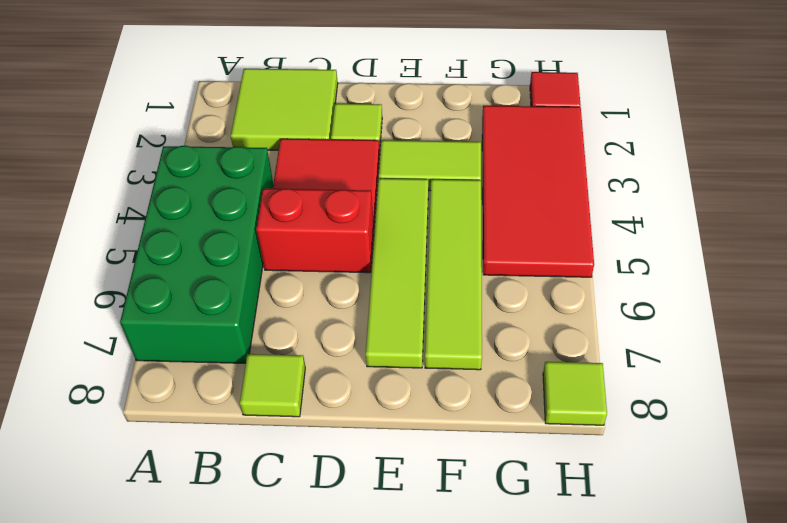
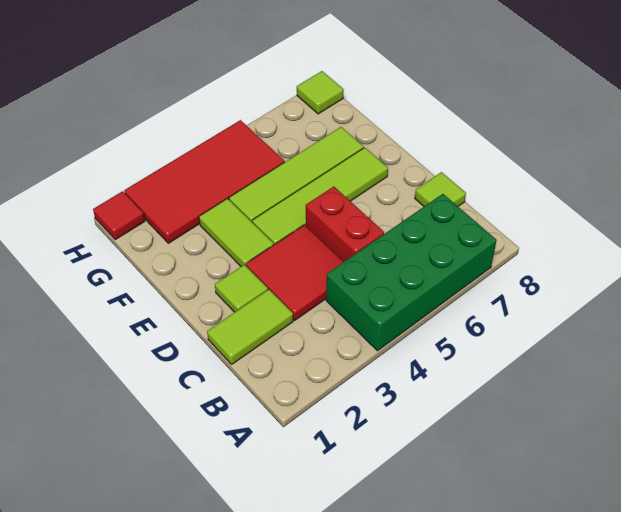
lime 2x2 tile [231,69,338,150] -> lime 1x2 tile [207,289,293,364]

